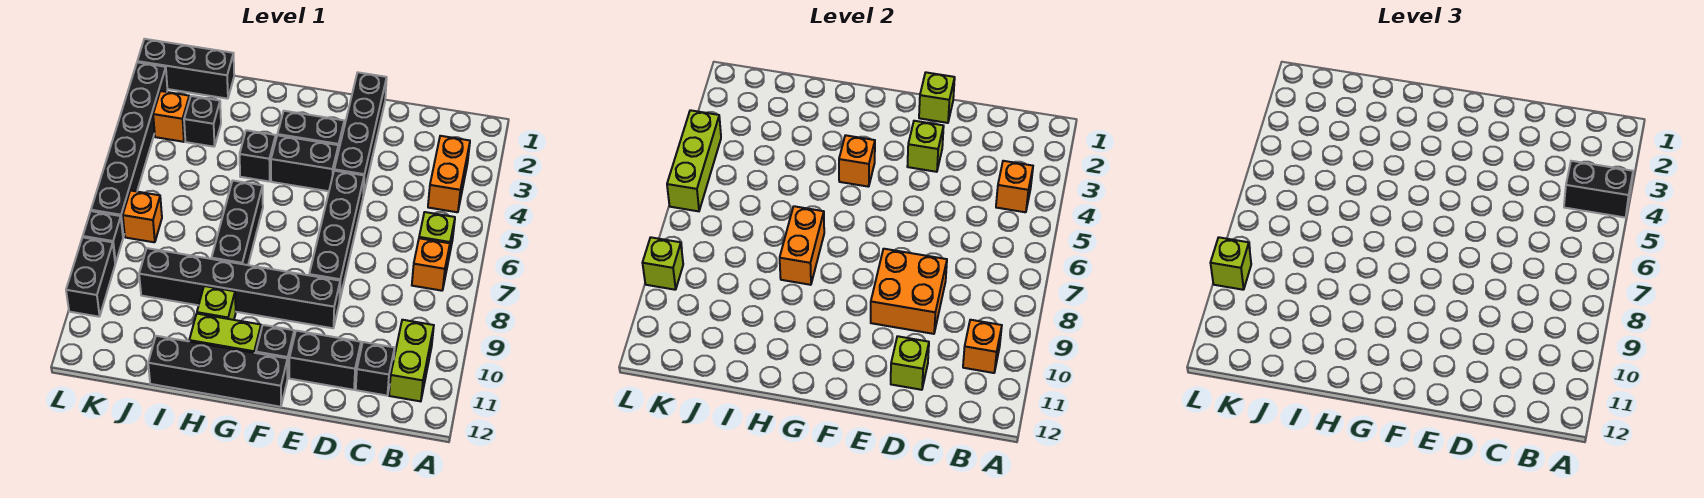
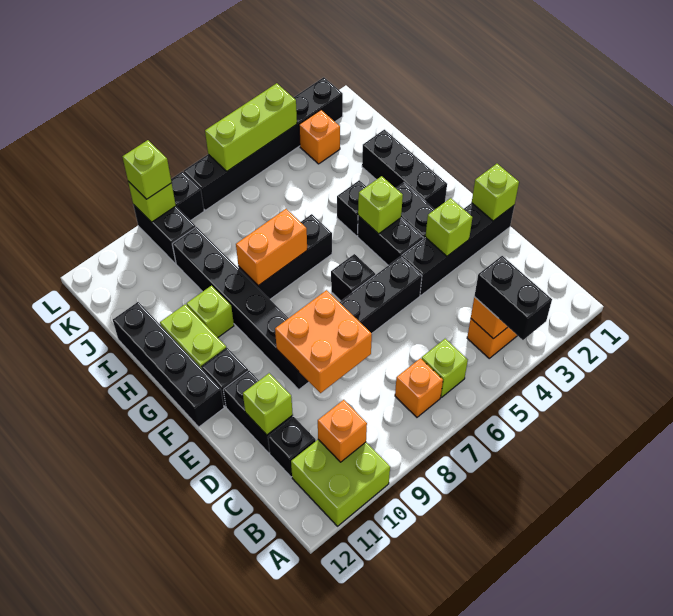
lime 1x2 brick [389,320,434,401] -> lime 2x2 brick [291,440,390,526]
orange 1x1 brick [839,135,875,187] -> lime 1x1 brick [358,176,403,234]
black 1x3 brick [137,39,234,99] -> black 1x3 brick moved to [362,130,447,209]
black 1x1 brick [184,96,221,147] -> black 1x1 brick moved to [331,254,375,301]
orange 1x1 brick [123,190,162,242] -> none
black 1x2 brick [66,237,115,317] -> black 1x2 brick turned to [133,204,196,264]

